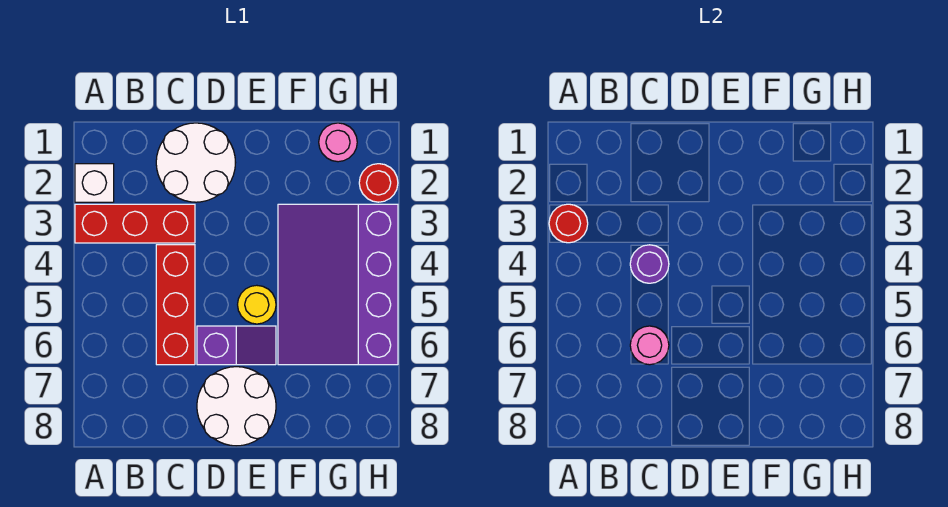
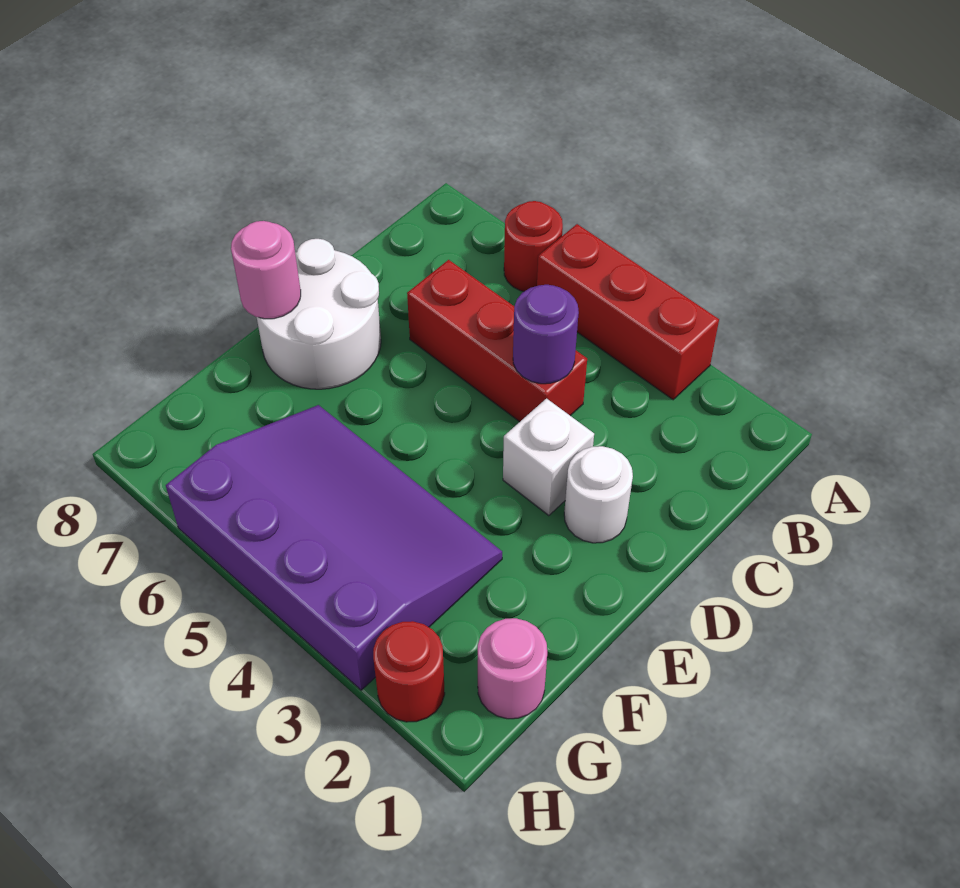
white 1x1 brick [75,164,114,202] -> white 1x1 brick moved to [503,399,594,516]
red 1x3 brick [75,204,195,243] -> red 1x3 brick turned to [537,224,719,400]
red 1x1 round brick [549,204,588,243] -> red 1x1 round brick moved to [504,201,563,291]
white 2x2 round brick [156,123,236,202] -> white 1x1 round brick [564,446,633,543]
pink 1x1 round brick [630,326,669,365] -> pink 1x1 round brick moved to [231,221,301,319]
purple 1x2 slope [197,326,276,365] -> none
yellow 1x1 round brick [238,285,276,324] -> none

